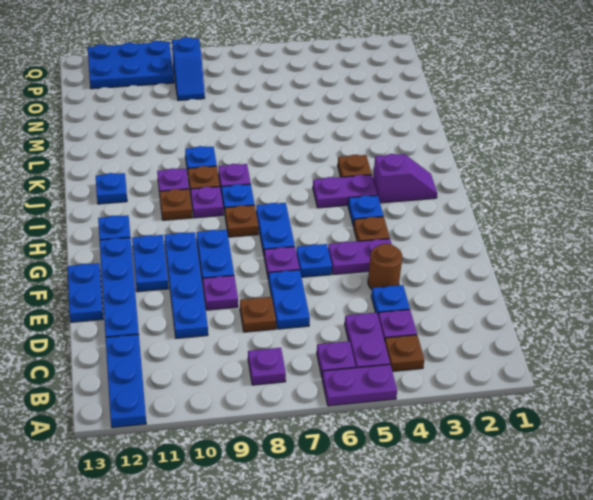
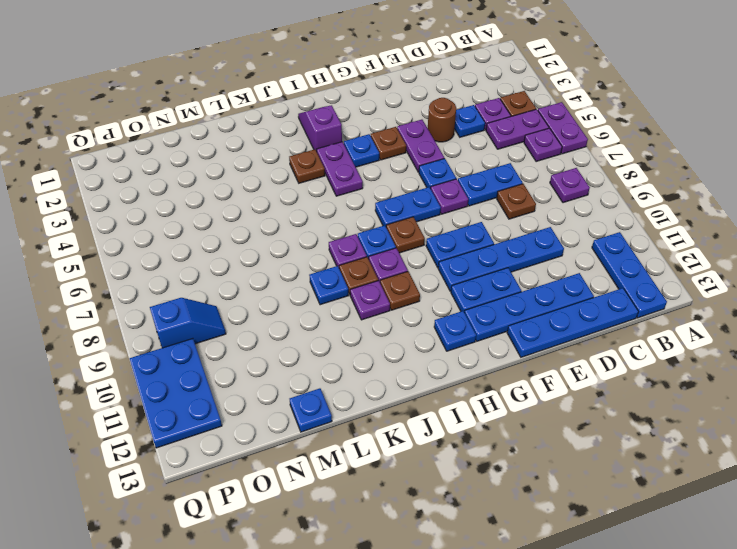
blue 1x3 plate [106,334,146,428] -> blue 1x3 plate turned to [592,232,667,318]
purple 1x1 plate [203,276,238,310] -> none
blue 1x2 plate [68,263,103,322] -> blue 1x4 plate [507,288,638,357]
blue 1x1 plate [96,173,127,204] -> blue 1x1 plate moved to [290,388,332,432]

